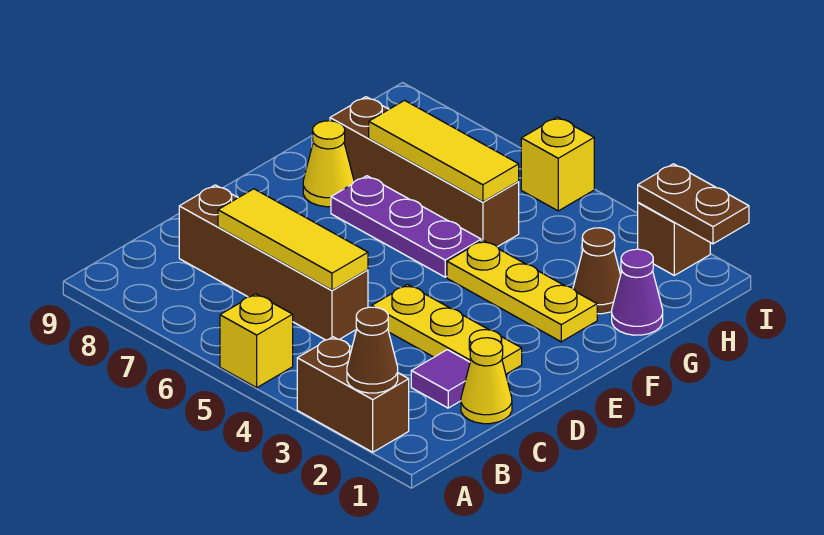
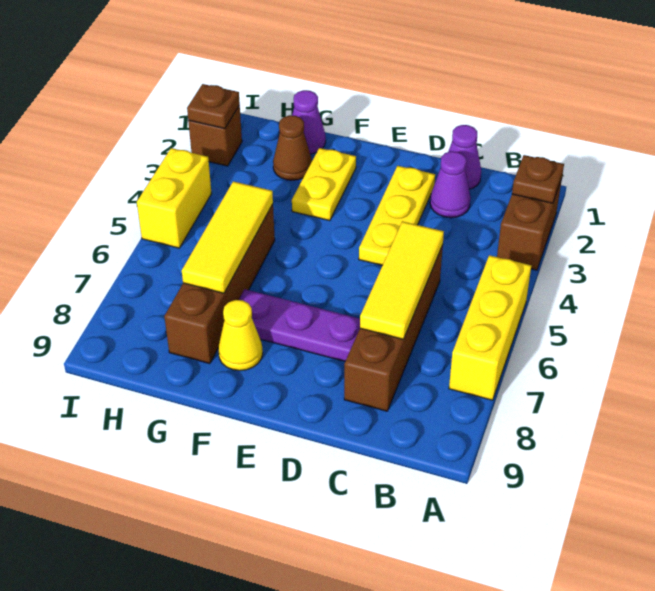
brown 1x1 cone [347,307,398,393] -> brown 1x1 plate [512,155,564,203]
yellow 1x1 brick [220,294,293,388] -> yellow 1x3 brick [449,255,531,400]
yellow 1x1 cone [461,338,512,424] -> purple 1x1 cone [448,125,481,189]
purple 1x1 tile [411,350,470,408] -> purple 1x1 cone [430,151,470,218]
yellow 1x3 plate [447,240,597,342] -> yellow 1x2 plate [292,148,356,221]
purple 1x3 plate [331,176,481,277] -> purple 1x3 plate turned to [239,289,360,361]
brown 1x2 plate [638,164,749,244] -> brown 1x1 plate [187,84,240,129]
yellow 1x1 brick [521,117,594,211] -> yellow 1x2 brick [137,148,212,248]

